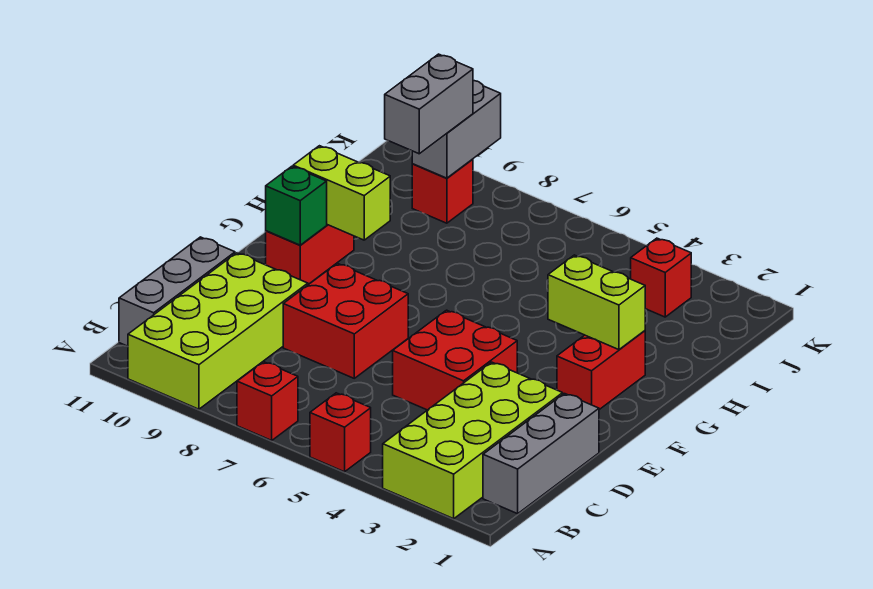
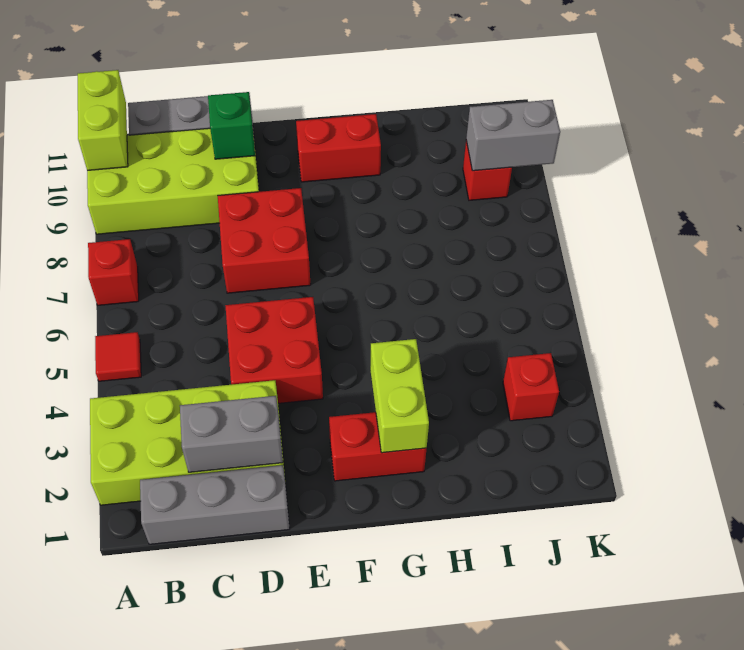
red 1x1 brick [310,393,371,472] -> red 1x1 tile [95,332,141,381]
green 1x1 brick [266,166,327,245] -> green 1x1 brick moved to [208,92,255,159]
lime 1x2 brick [293,146,390,240] -> lime 1x2 brick moved to [78,70,128,171]
grey 1x2 brick [385,54,473,154] -> grey 1x2 brick moved to [180,396,283,472]

